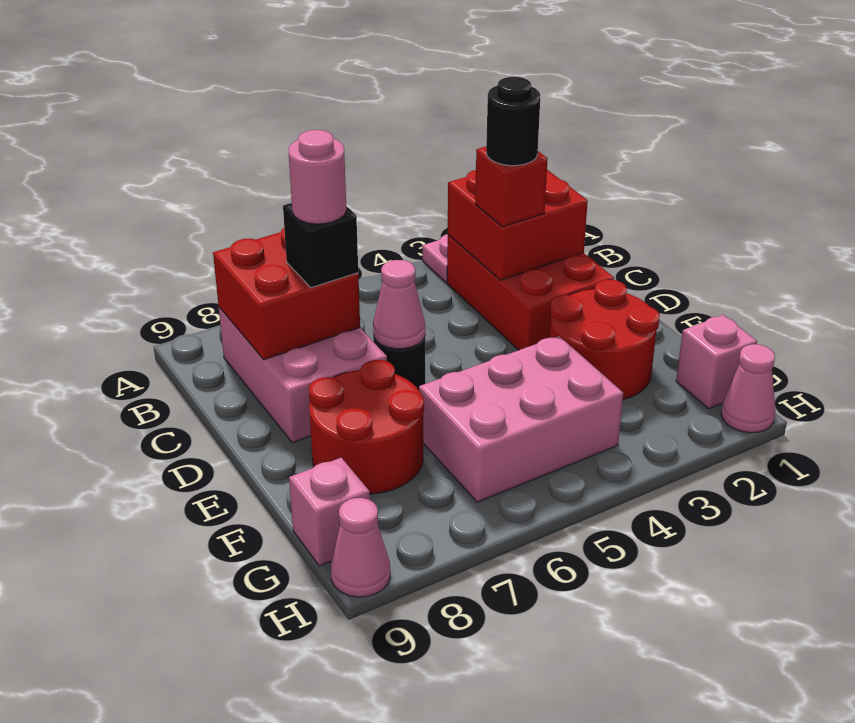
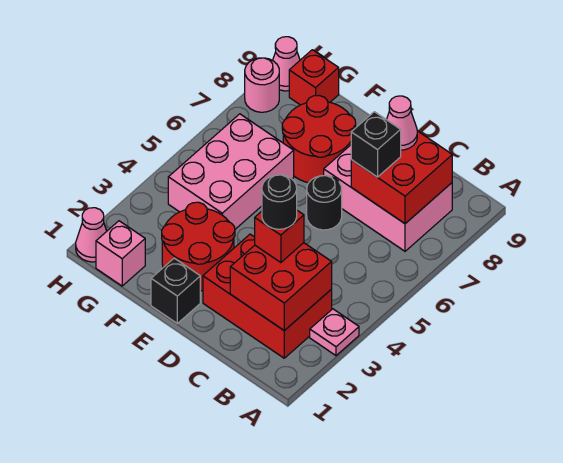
pink 1x1 round brick [289,130,346,224] -> pink 1x1 round brick moved to [245,58,279,112]
pink 1x1 cone [373,260,425,349] -> pink 1x1 cone moved to [387,96,417,150]
none -> black 1x1 brick [151,258,200,323]
pink 1x1 brick [289,458,370,566] -> red 1x1 brick [289,50,339,105]

